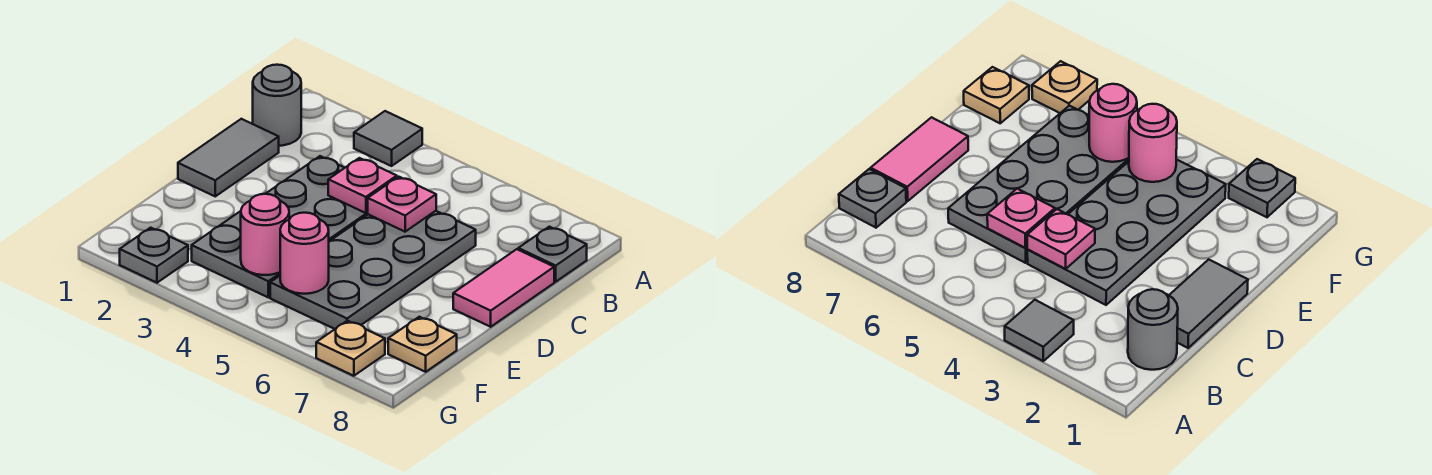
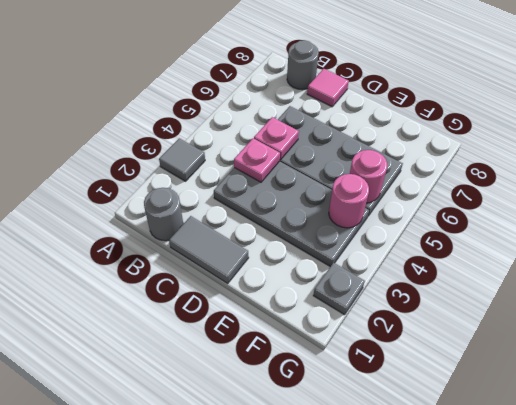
grey 1x1 plate [518,227,587,282] -> grey 1x1 round brick [287,40,319,90]
pink 1x2 tile [453,249,554,327] -> pink 1x1 tile [307,69,349,107]
tan 1x1 plate [388,317,457,372] -> none
tan 1x1 plate [316,321,385,376] -> none

